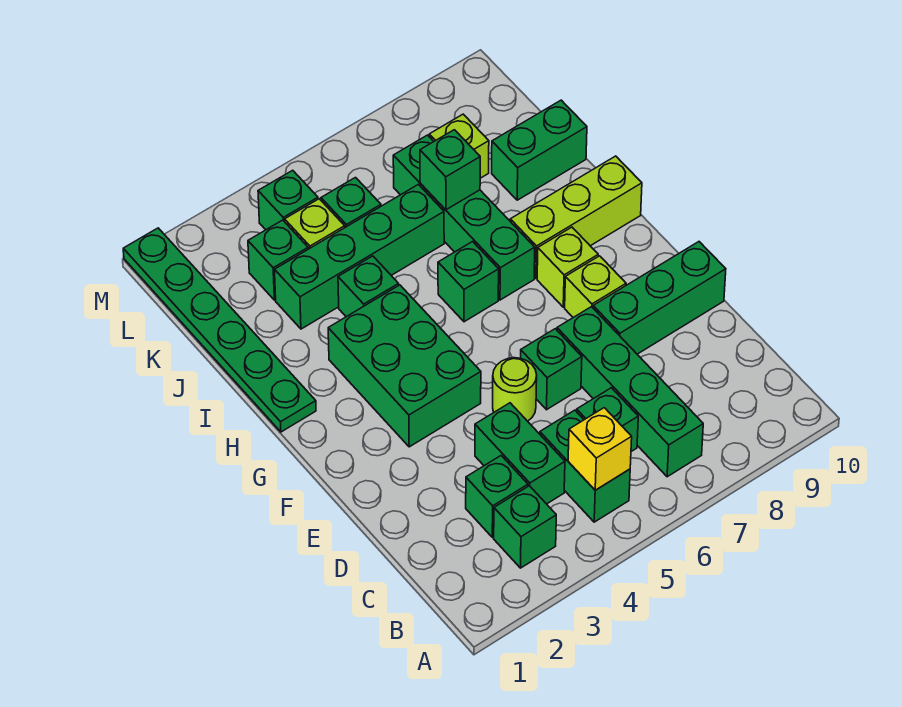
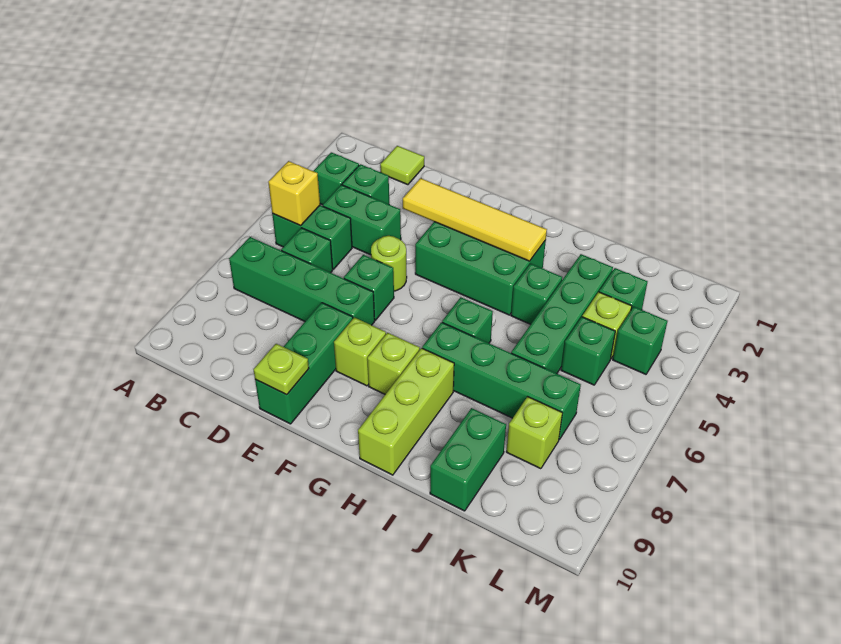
none -> lime 1x1 tile [380,146,424,185]
none -> yellow 1x4 tile [403,178,547,261]
none -> lime 1x1 plate [253,344,309,395]
green 1x6 plate [123,228,316,432] -> none
green 1x1 brick [420,130,480,210] -> none

